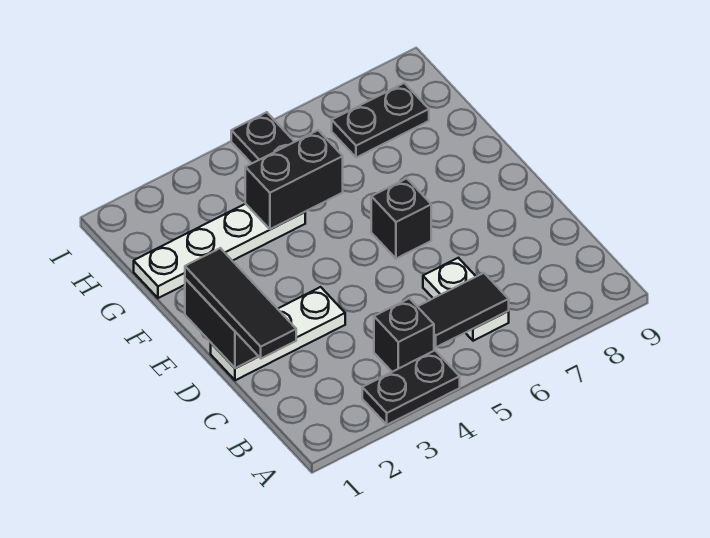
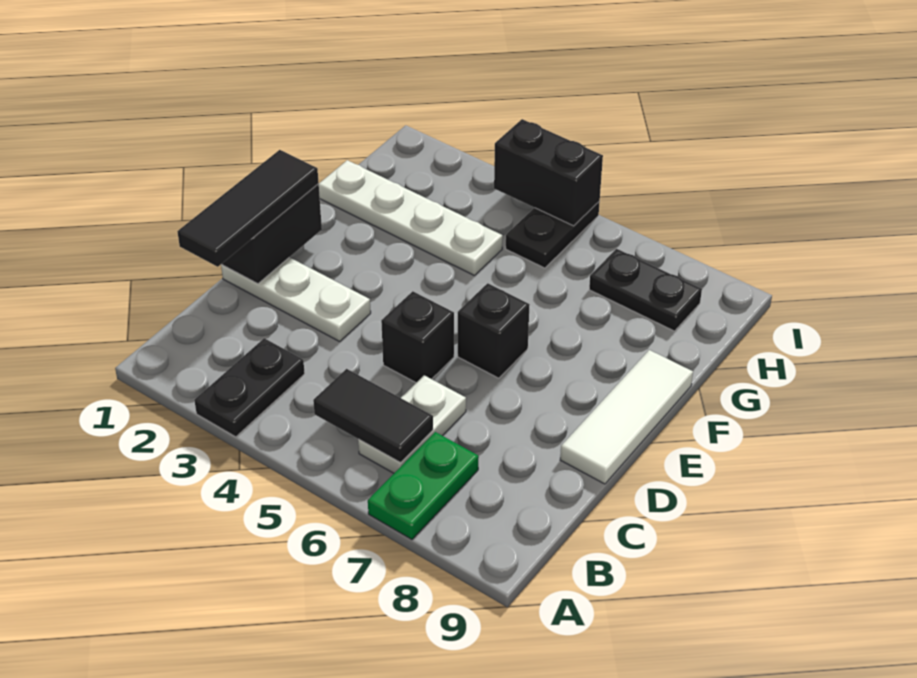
black 1x2 plate [362,351,460,425] -> black 1x2 plate turned to [194,338,305,437]
none -> green 1x2 plate [368,432,479,539]
black 1x1 brick [374,298,434,372] -> black 1x1 brick moved to [381,291,454,383]
none -> white 1x3 tile [560,350,693,484]
black 1x2 brick [245,130,343,229] -> black 1x2 brick moved to [494,119,603,226]

